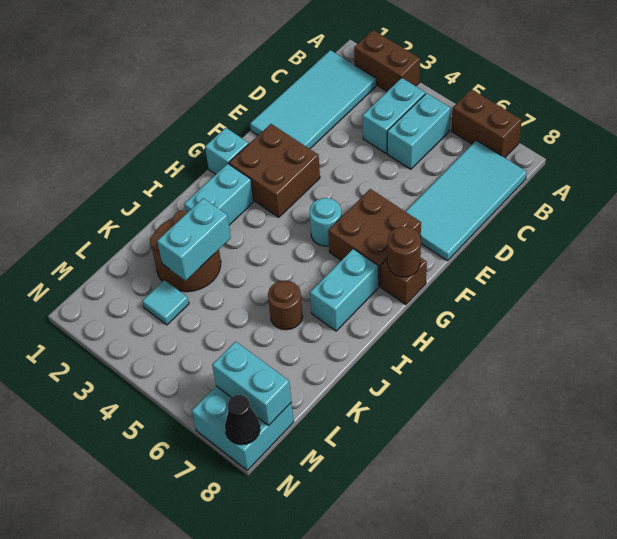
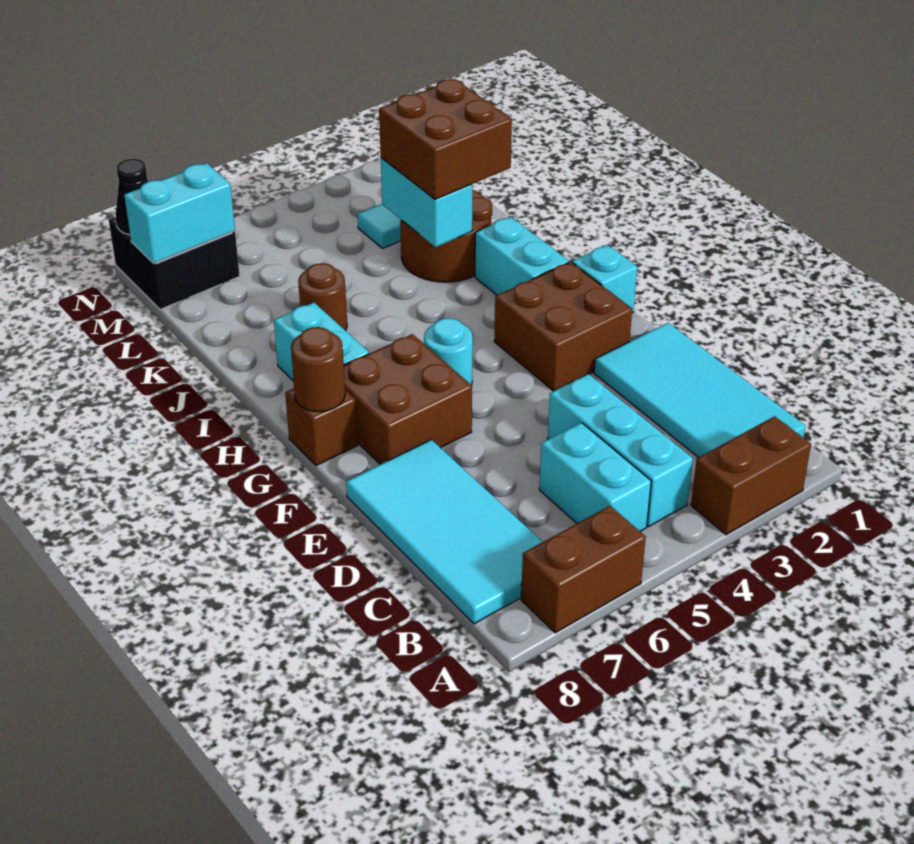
cyan 1x2 brick [362,78,425,153] -> cyan 1x3 brick [548,374,693,527]
none -> brown 2x2 brick [379,79,512,199]
cyan 2x2 brick [192,386,294,470] -> black 2x2 brick [109,217,240,309]

